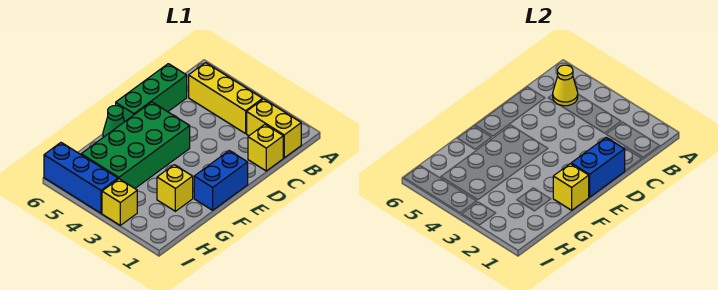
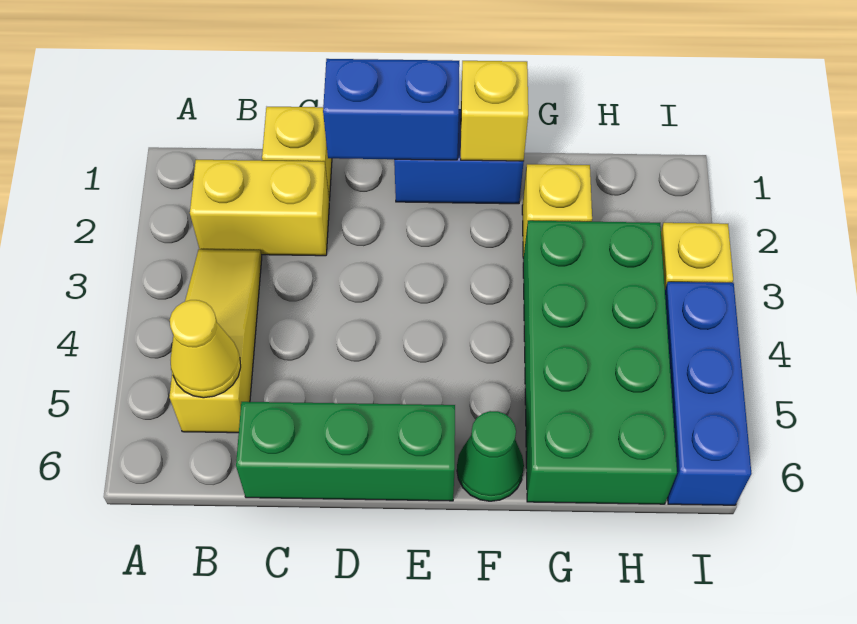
yellow 1x2 brick [247,99,301,158] -> yellow 1x2 brick turned to [190,160,329,256]
yellow 1x3 brick [189,63,263,134] -> yellow 1x3 slope [170,249,262,433]
green 2x4 brick [81,102,190,188] -> green 2x4 brick turned to [523,221,677,504]

